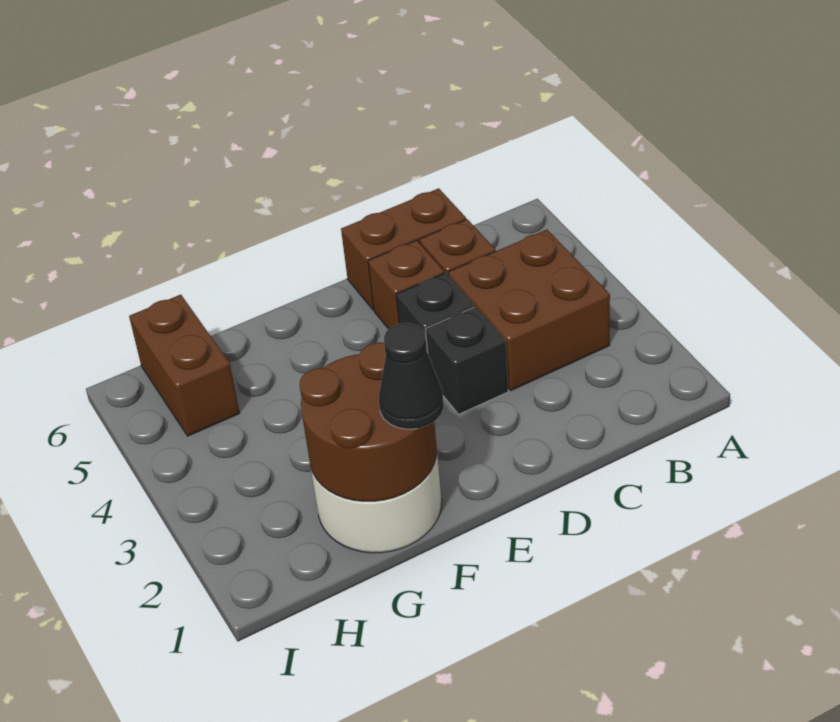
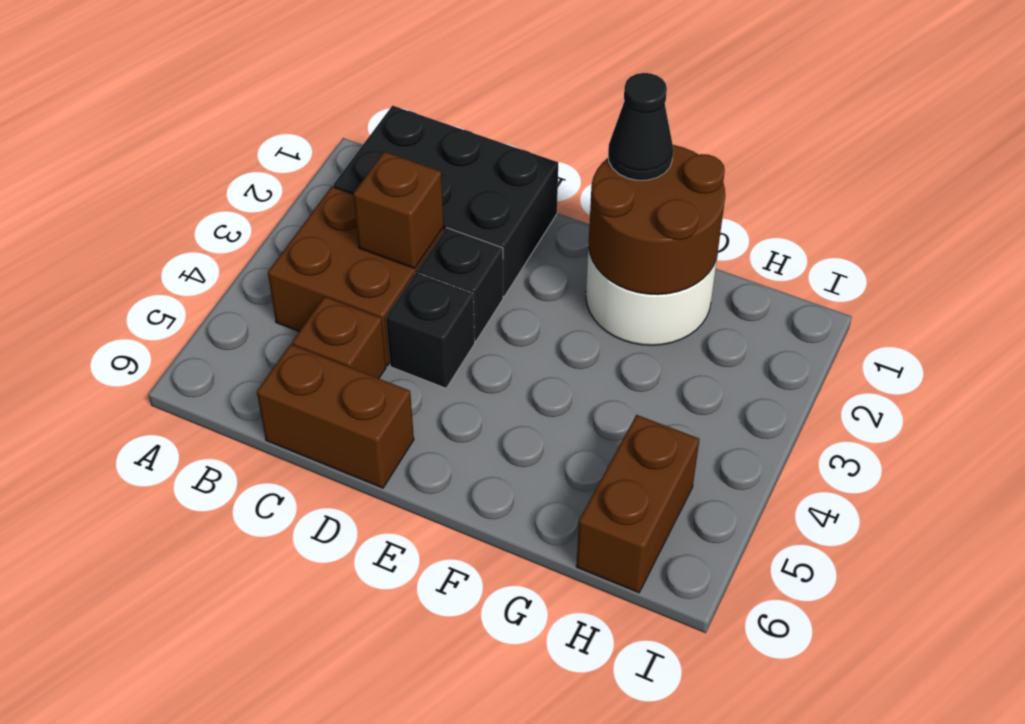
none -> black 2x3 brick [333,106,558,296]
brown 1x1 brick [368,240,444,329] -> brown 1x1 brick moved to [353,151,444,268]

